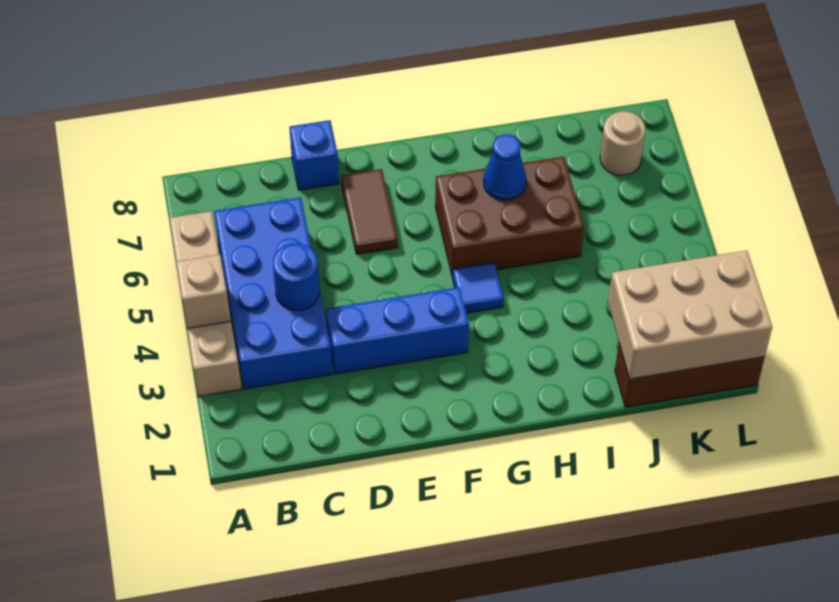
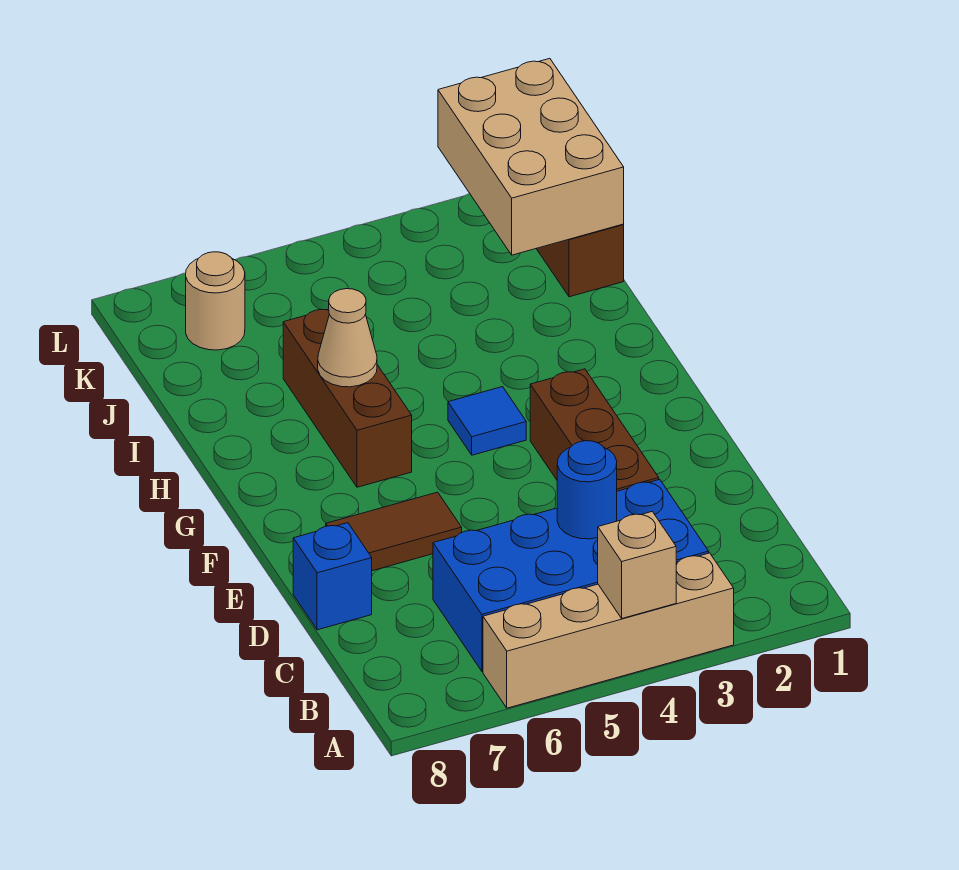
blue 1x3 brick [326,287,469,374] -> brown 1x3 brick [530,369,659,491]
brown 2x3 brick [435,156,584,277] -> brown 1x3 brick [283,309,412,487]
blue 1x1 cone [483,134,526,200] -> tan 1x1 cone [318,289,377,387]

